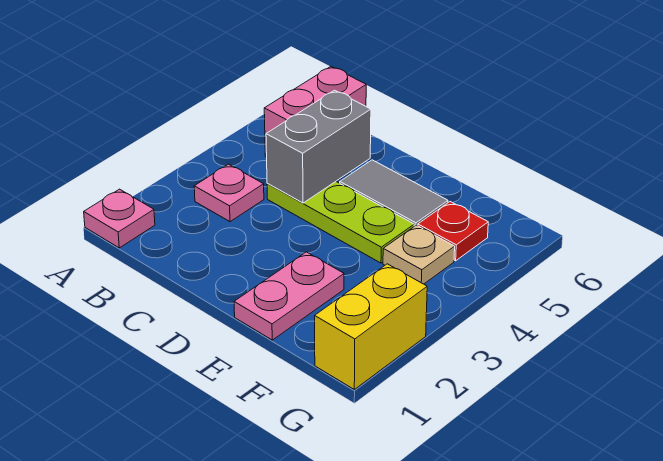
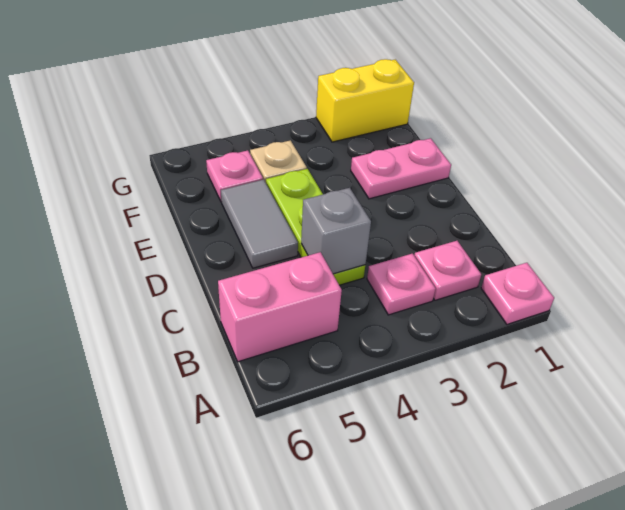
none -> pink 1x1 plate [414,241,481,300]
grey 1x2 brick [266,90,371,203] -> grey 1x1 brick [301,188,371,274]
red 1x1 plate [418,202,488,261] -> pink 1x1 plate [206,150,263,201]

